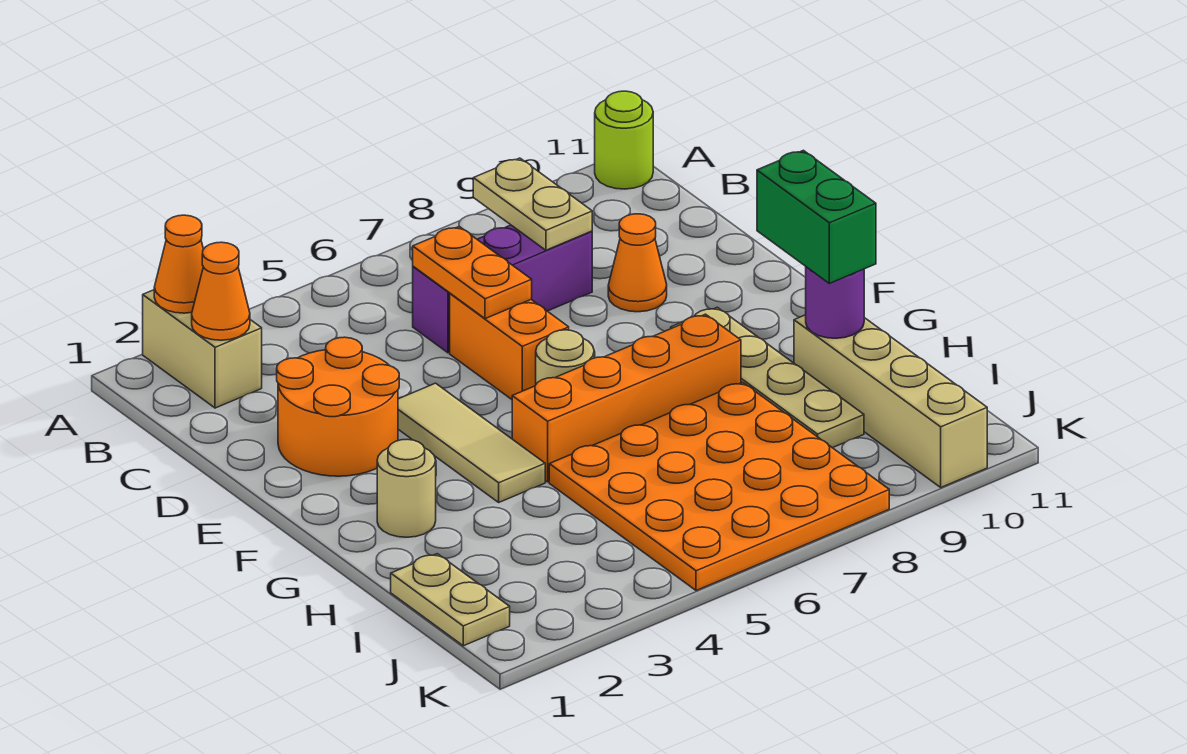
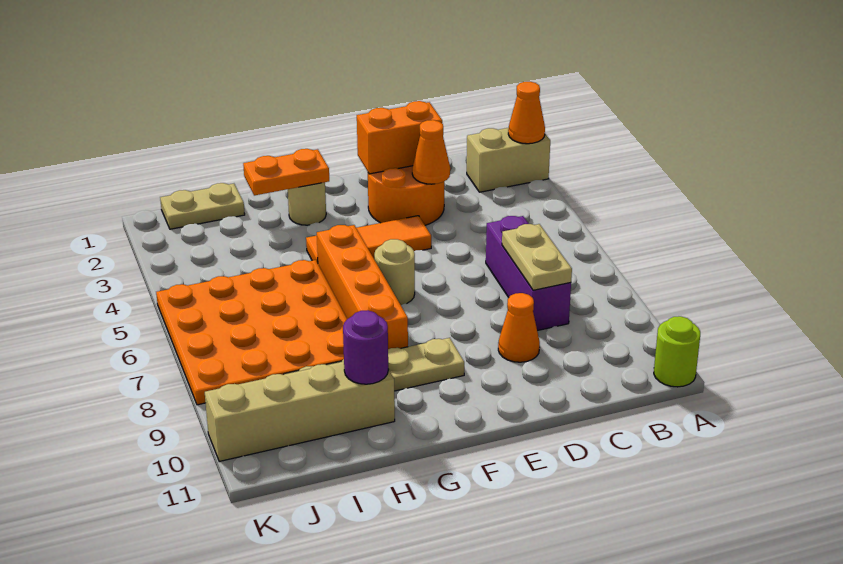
orange 1x1 cone [192,242,250,340] -> orange 1x1 cone moved to [412,120,450,184]
tan 1x2 plate [473,158,592,250] -> tan 1x2 plate turned to [502,224,572,290]
orange 1x2 plate [413,227,532,319] -> orange 1x2 plate moved to [243,149,329,196]
orange 1x2 brick [450,293,569,399] -> orange 1x2 brick moved to [357,101,442,174]
tan 1x3 tile [398,383,545,502] -> orange 1x3 tile [306,216,431,263]
green 1x2 brick [757,150,876,283] -> none

